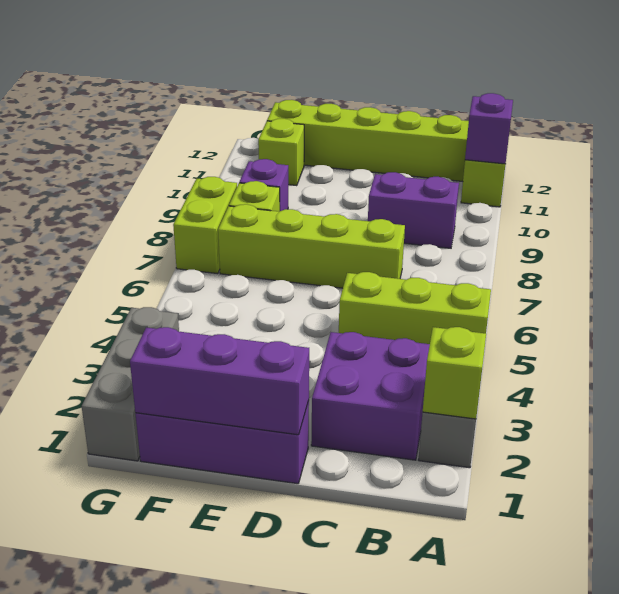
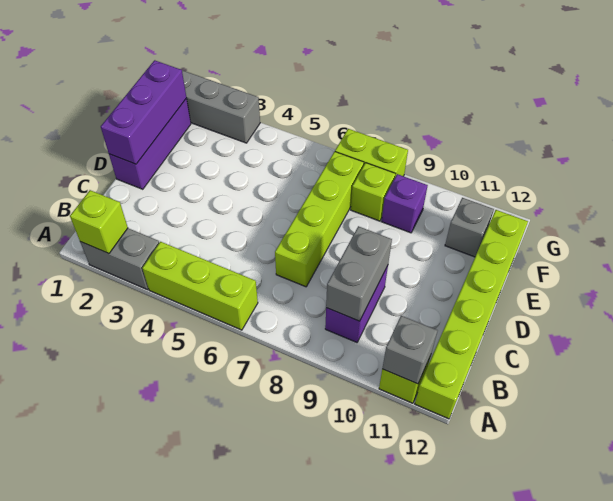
lime 1x3 brick [339,272,491,344] -> lime 1x3 brick turned to [142,242,258,330]
purple 1x1 brick [465,93,513,164] -> grey 1x1 brick [382,316,438,384]
purple 2x2 brick [311,332,430,460] -> none
none -> grey 1x2 brick [326,226,392,321]
lime 1x1 brick [258,119,304,186] -> grey 1x1 brick [445,198,494,257]

